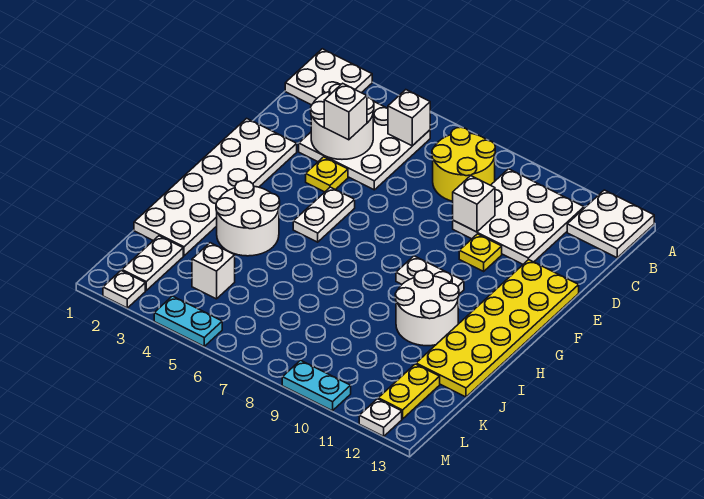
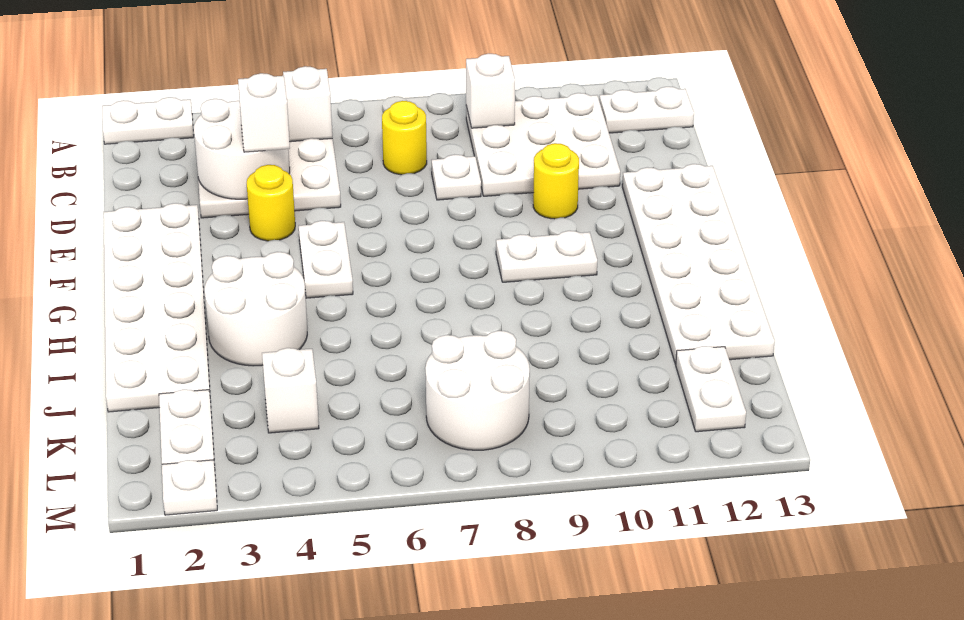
white 2x2 plate [285,49,372,105] -> white 1x2 plate [102,97,194,144]
white 2x2 plate [567,190,654,258] -> white 1x2 plate [599,87,694,133]
yellow 2x2 round brick [432,127,495,201] -> yellow 1x1 round brick [382,101,427,175]
white 1x1 brick [453,176,495,232] -> white 1x1 brick moved to [466,53,515,128]
yellow 1x1 plate [306,157,348,192] -> yellow 1x1 round brick [247,165,295,241]
yellow 1x1 plate [459,234,502,271] -> yellow 1x1 round brick [533,143,579,219]
yellow 2x6 plate [416,260,579,397] -> white 2x6 plate [622,164,775,364]
white 2x2 round brick [395,270,459,346] -> white 2x2 round brick moved to [425,331,530,450]
yellow 1x2 plate [378,364,440,419] -> white 1x2 plate [676,346,746,432]
cyan 1x2 plate [154,296,222,346] -> none
cyan 1x2 plate [282,360,351,411] -> none
white 1x1 plate [359,399,402,436] -> white 1x1 plate moved to [432,155,481,200]

